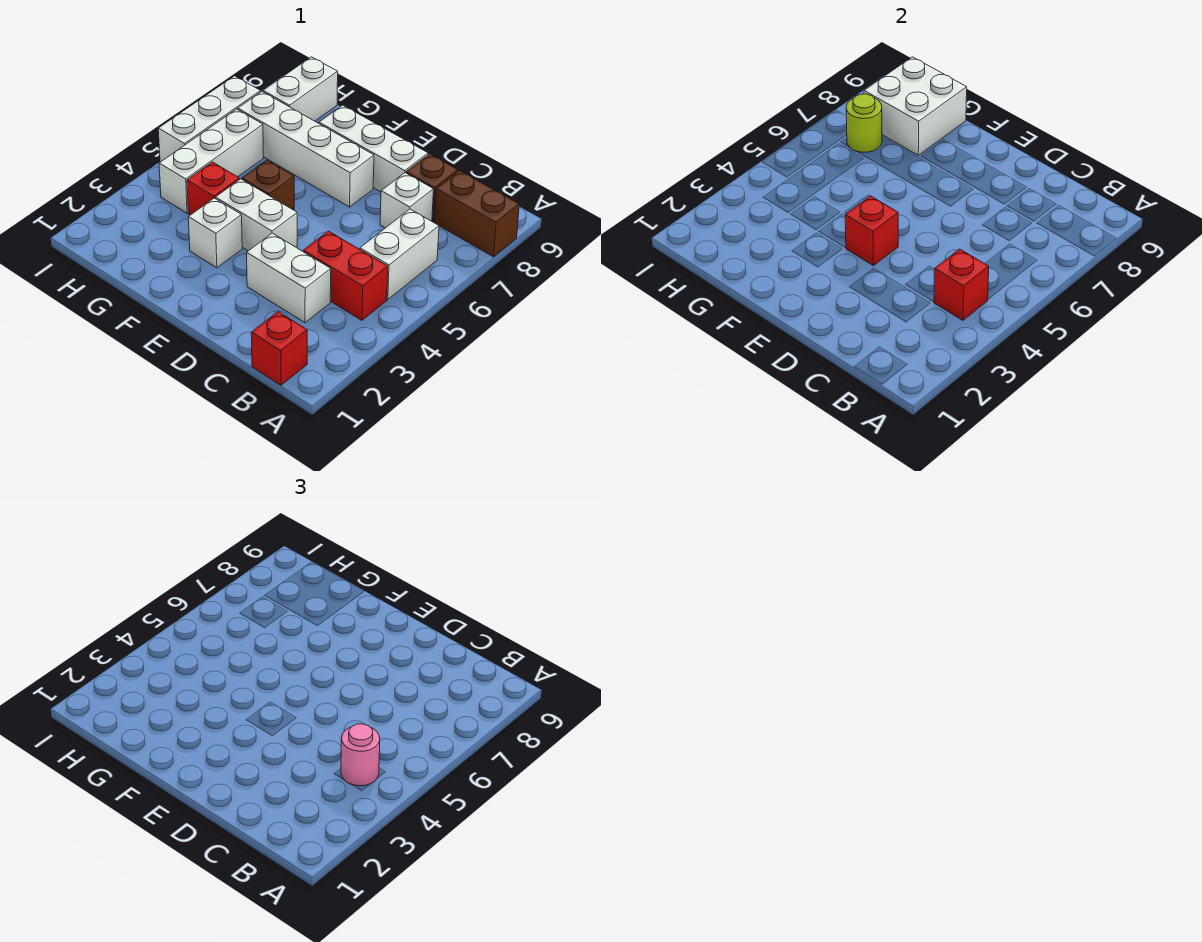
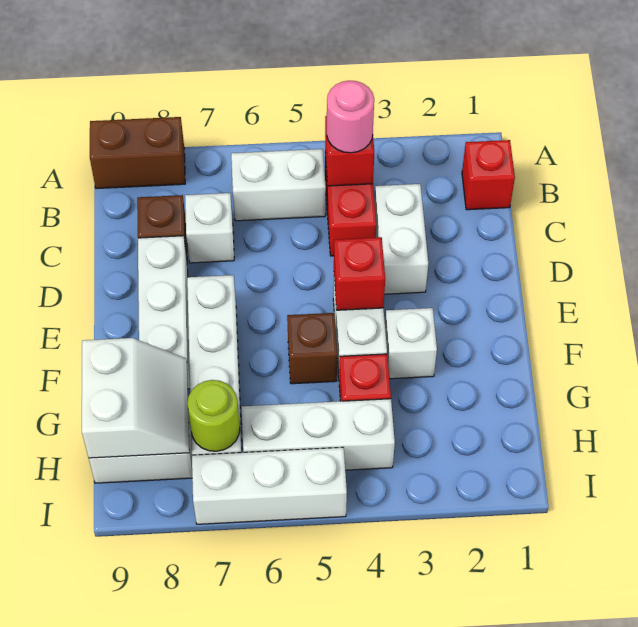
brown 1x2 brick [435,171,519,257] -> brown 1x2 brick turned to [90,117,185,189]
white 2x2 brick [864,57,967,155] -> white 2x2 slope [82,338,189,458]

